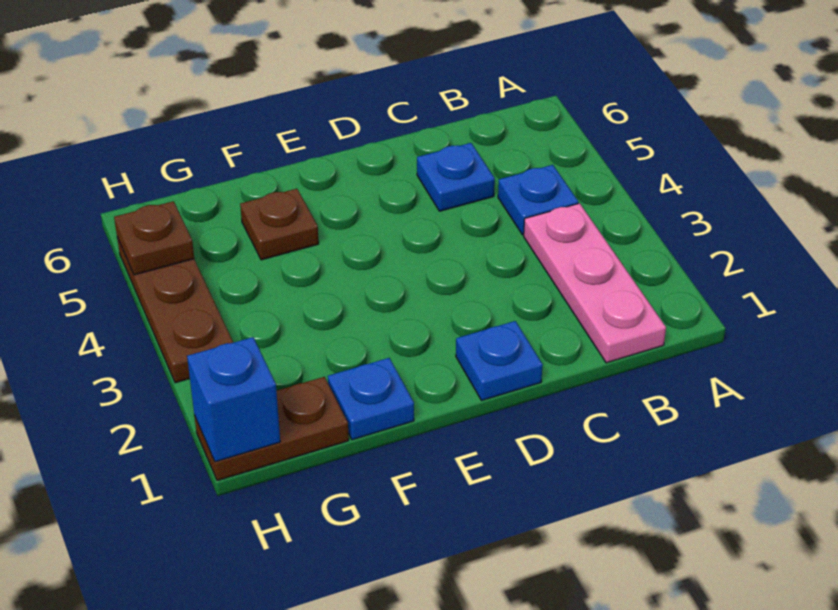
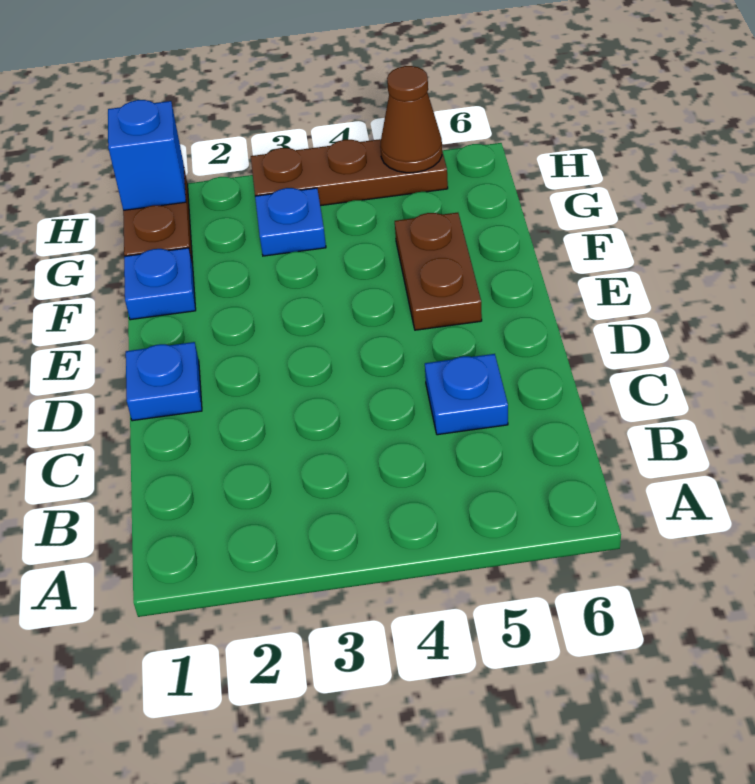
pink 1x3 plate [524,203,666,363] -> none
blue 1x1 plate [498,165,578,235] -> blue 1x1 plate moved to [255,188,326,256]
brown 1x1 plate [240,189,319,260] -> brown 1x2 plate [395,213,482,330]
brown 1x1 plate [114,201,194,275] -> brown 1x1 cone [380,66,442,173]

